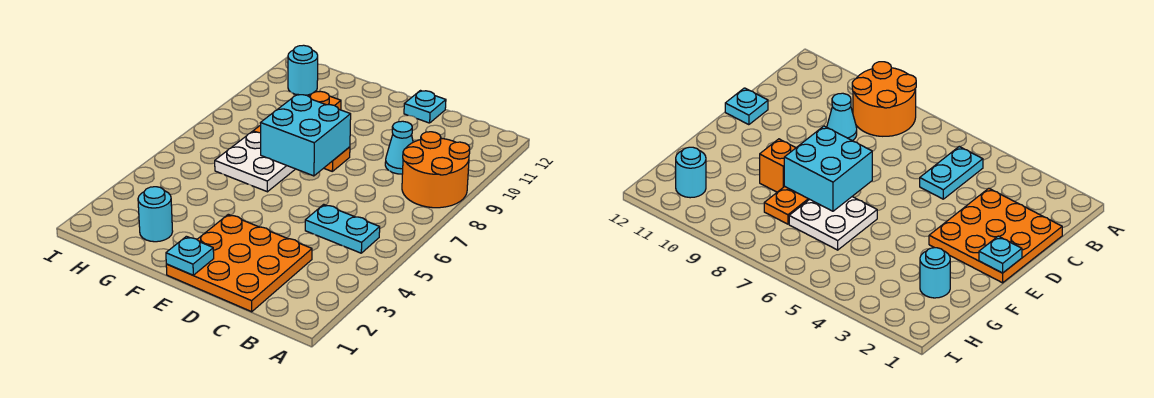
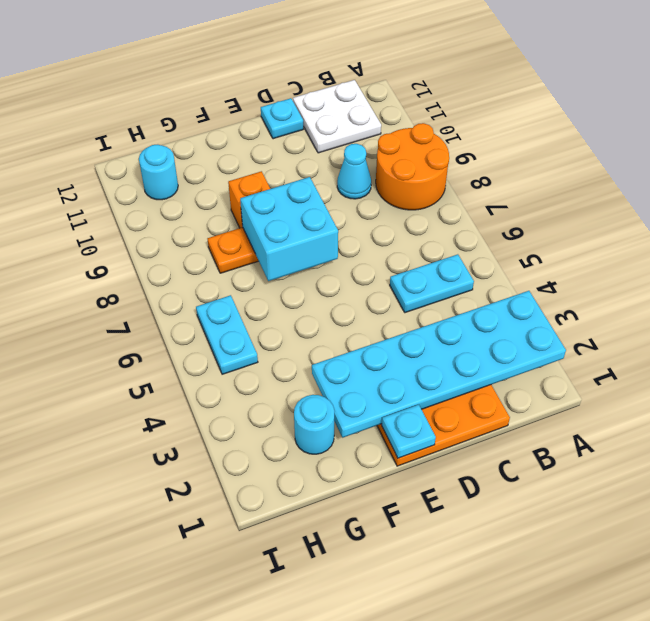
none -> cyan 2x6 plate [312,291,566,438]
white 2x2 plate [215,132,295,192] -> white 2x2 plate moved to [293,80,381,153]
none -> cyan 1x2 plate [196,295,258,374]

